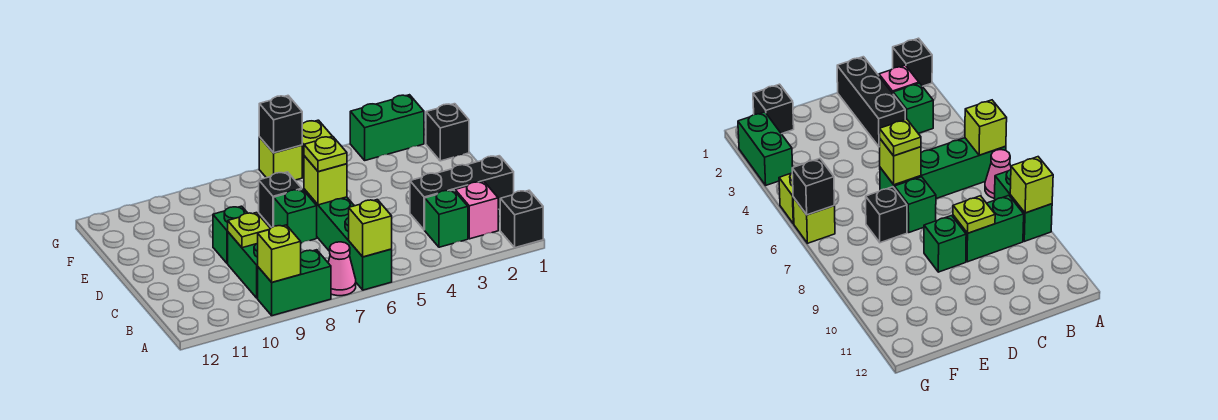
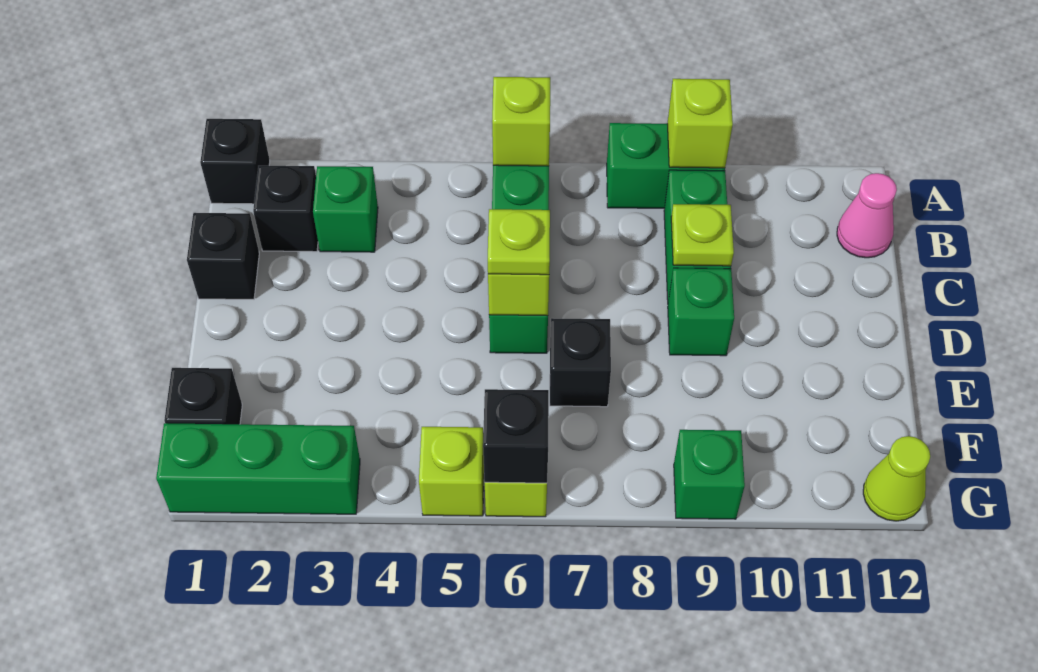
pink 1x1 cone [328,242,356,296] -> pink 1x1 cone moved to [837,173,897,258]
pink 1x1 brick [455,182,498,239] -> black 1x1 brick [253,166,318,252]
black 1x3 brick [410,156,514,230] -> black 1x1 brick [187,213,259,299]
green 1x1 brick [274,189,317,243] -> green 1x1 brick moved to [674,429,745,519]
green 1x2 brick [350,95,424,160] -> green 1x3 brick [156,423,360,514]
none -> lime 1x1 cone [863,436,930,521]

